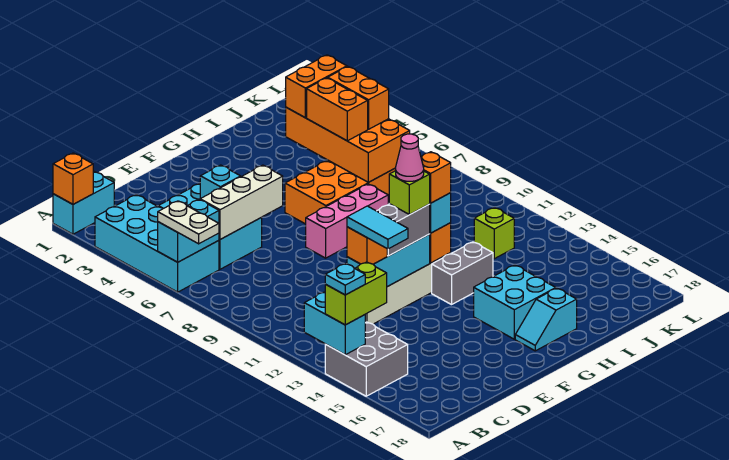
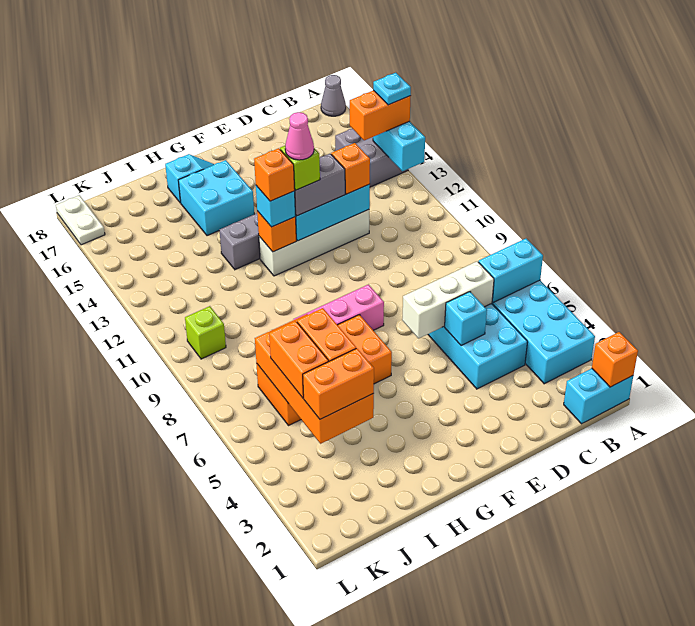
white 1x2 plate [158,201,219,244] -> white 1x2 plate moved to [56,195,105,245]
lime 1x2 brick [325,262,387,325] -> orange 1x2 brick [350,90,410,140]
none -> grey 1x1 cone [321,75,346,116]
cyan 1x2 tile [347,206,408,249] -> none
lime 1x1 brick [474,208,514,259] -> lime 1x1 brick moved to [185,306,226,359]

